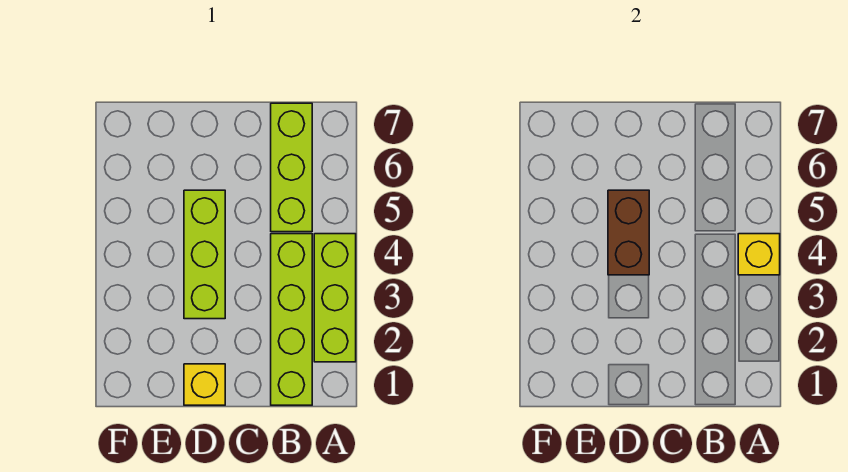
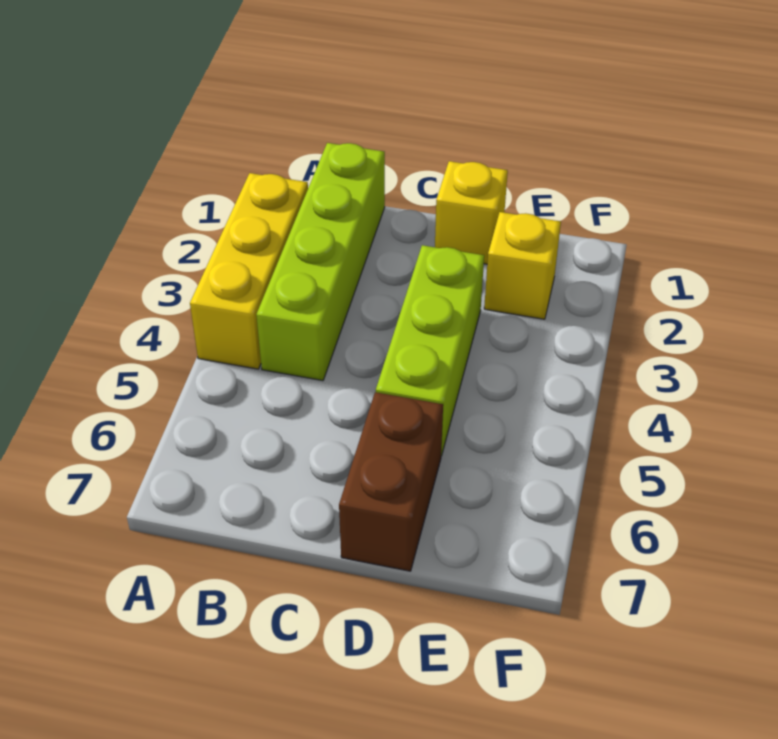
lime 1x3 brick [314,234,356,362] -> yellow 1x3 brick [190,173,308,369]
yellow 1x1 brick [738,234,780,275] -> yellow 1x1 brick moved to [484,212,561,319]
lime 1x3 brick [271,103,312,232] -> none
brown 1x2 brick [608,190,649,275] -> brown 1x2 brick moved to [339,392,443,571]

